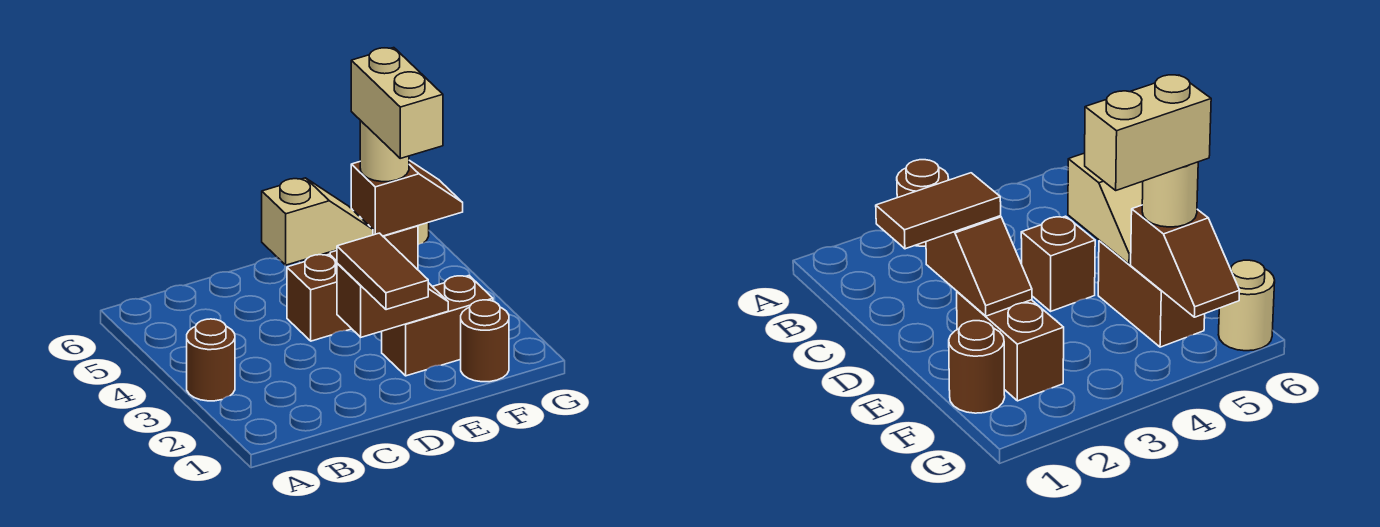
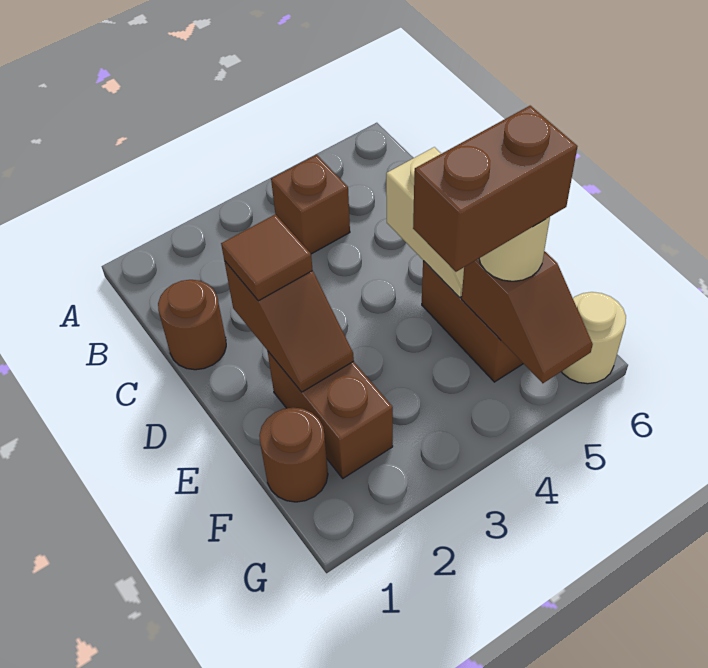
brown 1x1 round brick [187,319,235,401] -> brown 1x1 round brick moved to [158,280,226,370]
brown 1x2 tile [337,233,428,310] -> brown 1x1 tile [221,214,313,301]
brown 1x1 brick [287,254,351,341] -> brown 1x1 brick moved to [271,155,350,254]
tan 1x2 brick [351,48,443,158] -> brown 1x2 brick [413,106,578,272]

